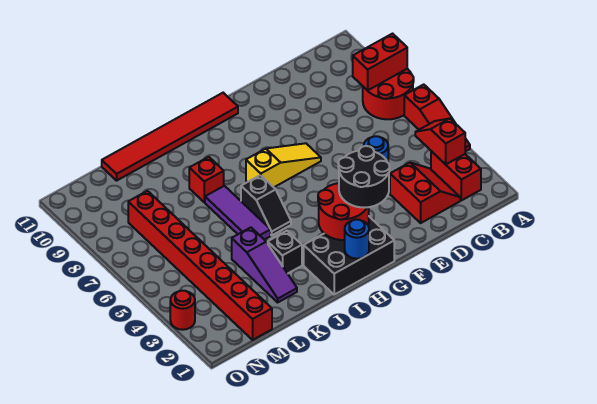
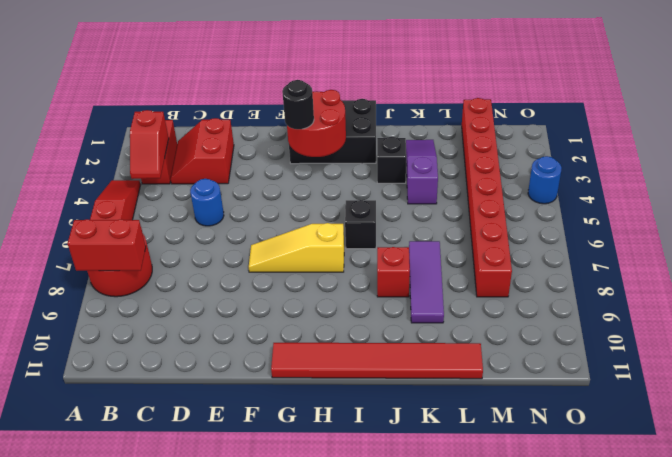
black 2x2 round brick [338,146,390,208] -> black 1x1 round brick [282,80,314,129]
blue 1x1 round brick [345,220,369,259] -> blue 1x1 round brick moved to [528,156,562,204]
purple 1x3 tile [205,186,271,240] -> purple 1x3 tile moved to [409,241,444,323]
red 1x1 round brick [170,291,195,330] -> none

